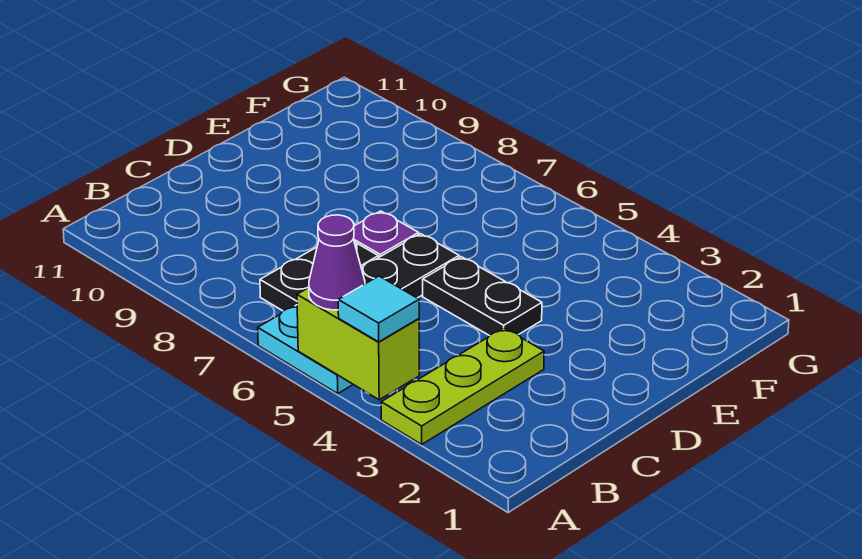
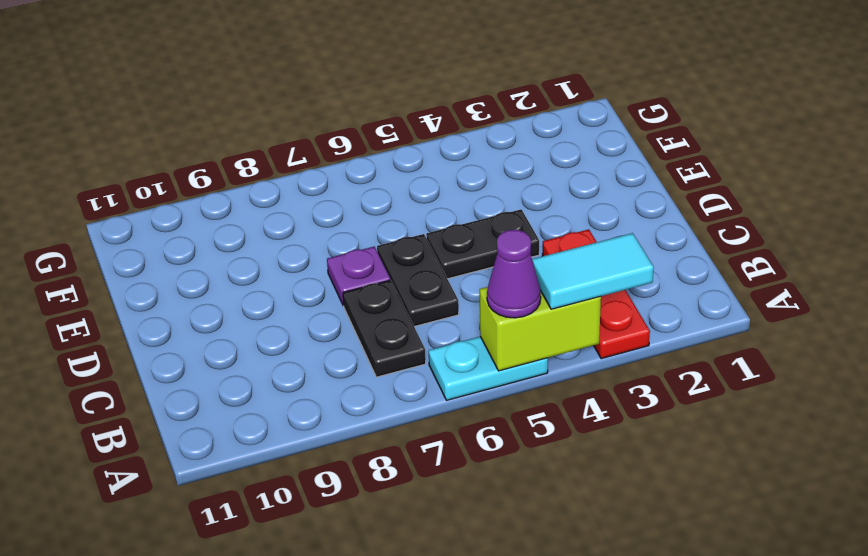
lime 1x3 plate [381,328,544,444] -> red 1x3 plate [542,229,650,359]
cyan 1x1 tile [338,276,419,342] -> cyan 1x2 tile [532,233,654,309]

